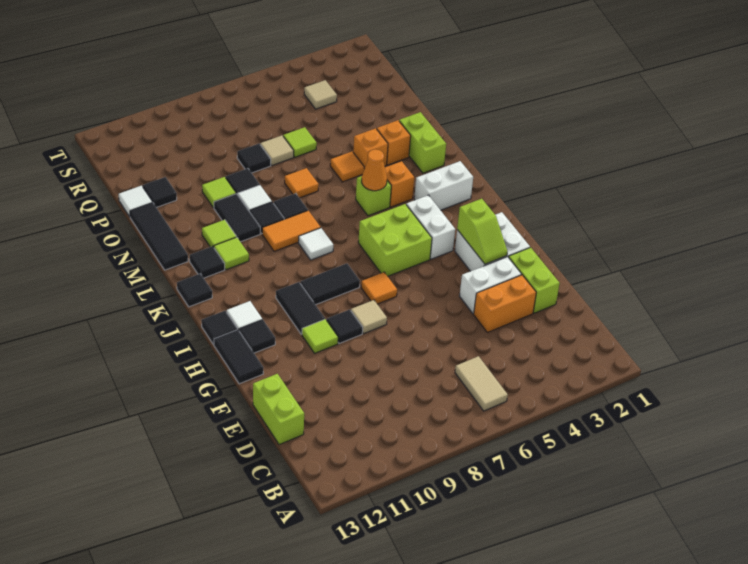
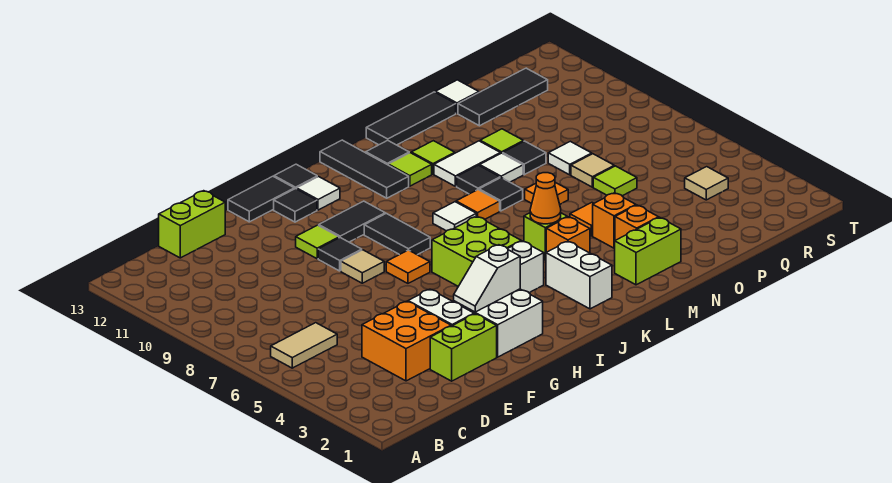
orange 1x2 brick [474,275,536,332] -> orange 2x2 brick [362,301,451,381]
lime 1x2 slope [457,199,508,264] -> white 1x2 slope [454,245,520,312]
black 1x1 tile [177,274,212,307] -> black 1x3 tile [320,140,409,198]
orange 1x2 tile [262,211,321,251] -> orange 1x1 tile [456,190,500,219]
black 1x2 tile [214,194,260,242] -> white 1x2 tile [434,141,500,186]
black 1x1 tile [237,144,271,173] -> white 1x1 tile [548,141,592,175]
black 1x1 tile [143,177,177,208] -> black 1x3 tile [458,68,548,126]

